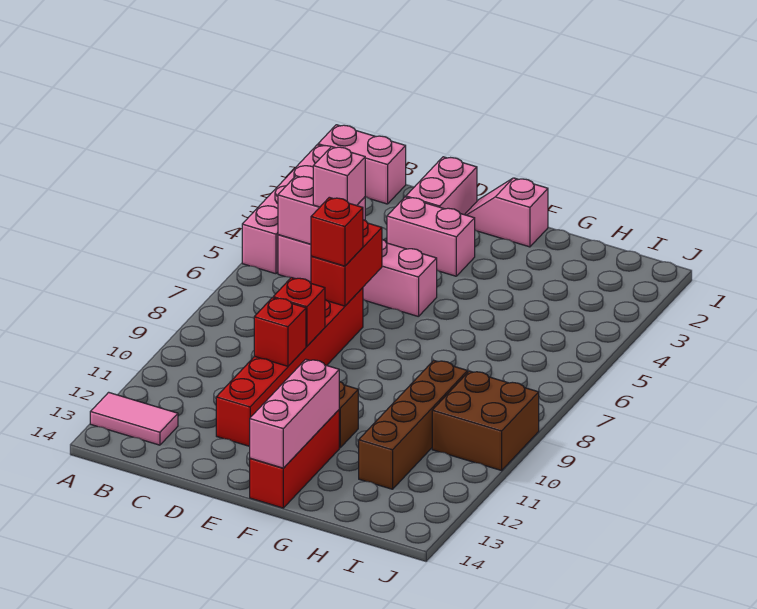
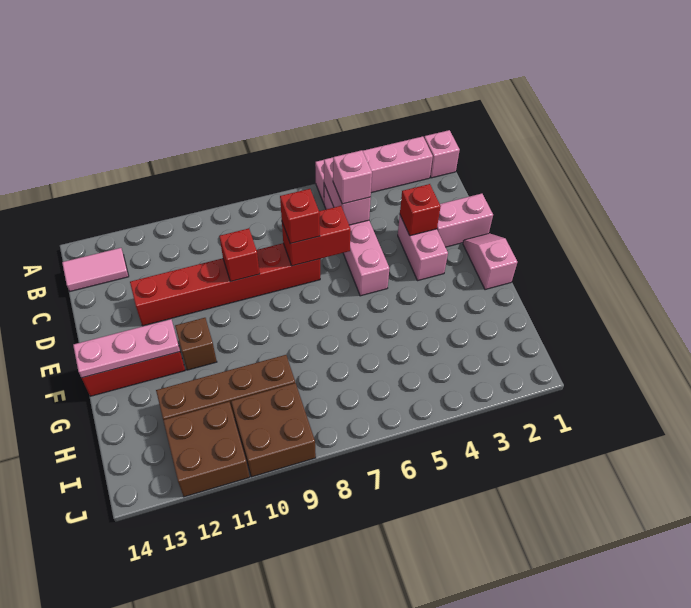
pink 1x2 brick [318,125,406,204] -> pink 1x1 brick [424,130,460,178]
pink 1x2 tile [90,392,178,445] -> pink 1x2 tile turned to [62,248,129,291]
red 1x1 brick [254,298,306,366] -> red 1x1 brick moved to [400,184,441,236]
pink 1x3 brick [250,359,339,468] -> pink 1x3 plate [73,319,180,378]
none -> brown 2x2 brick [163,402,250,497]

